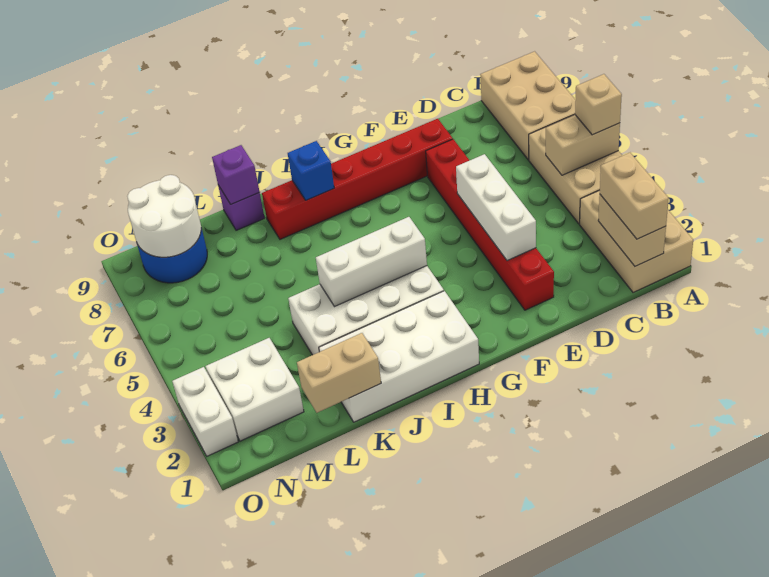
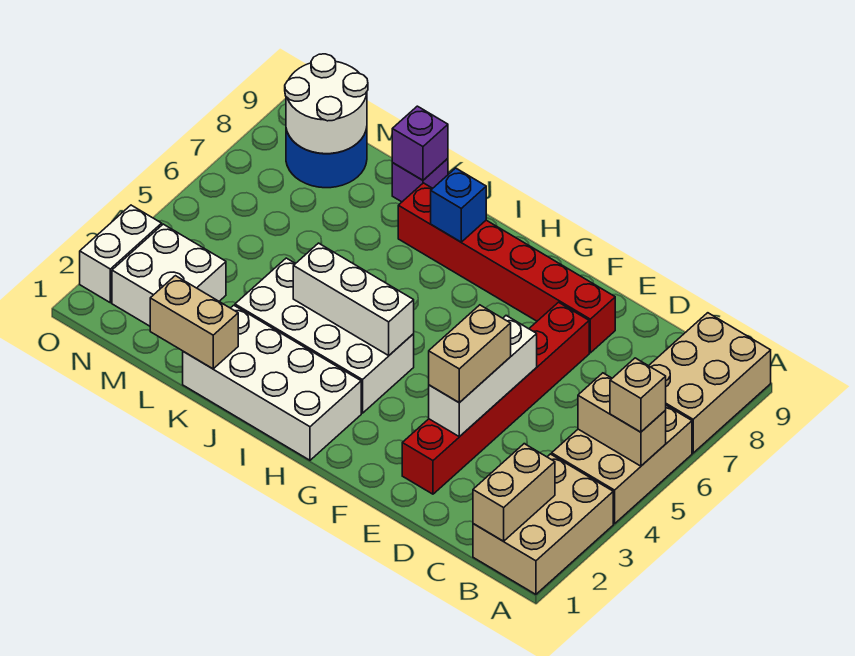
tan 1x2 brick [600,153,669,239] -> tan 1x2 brick moved to [429,305,511,403]

